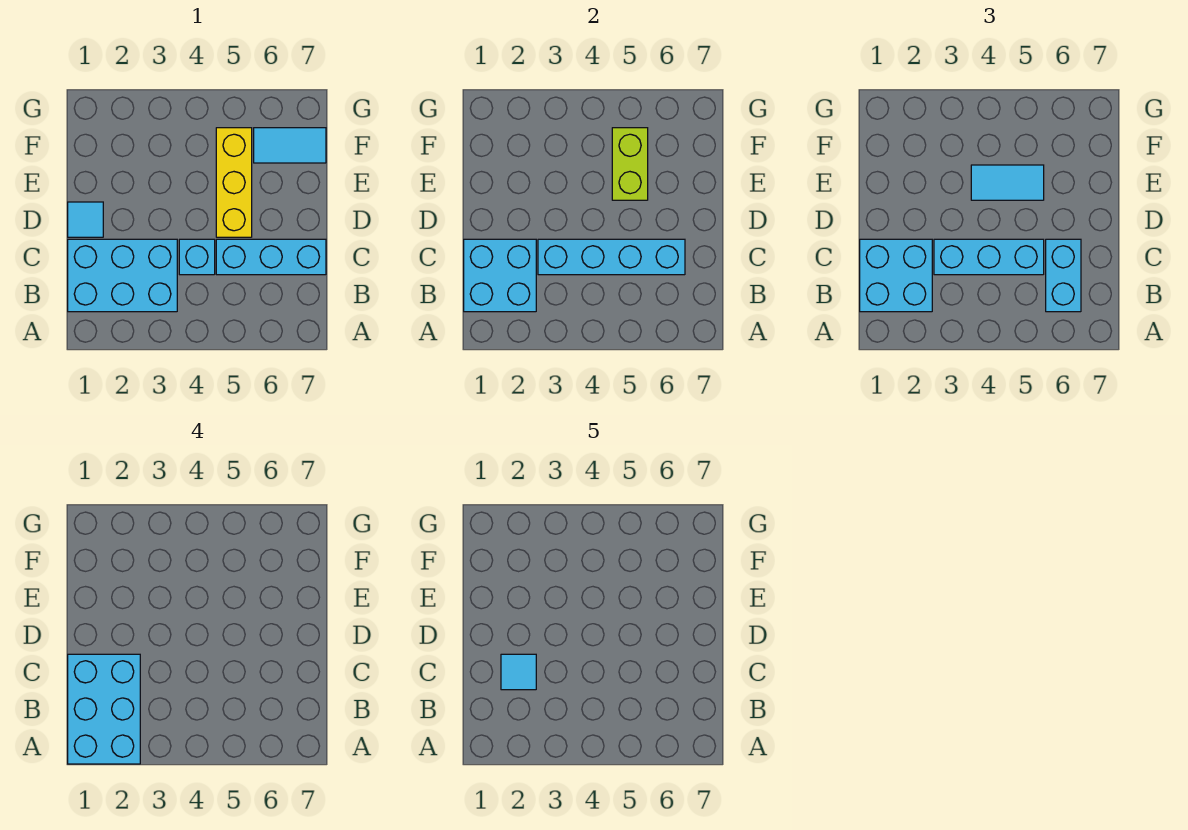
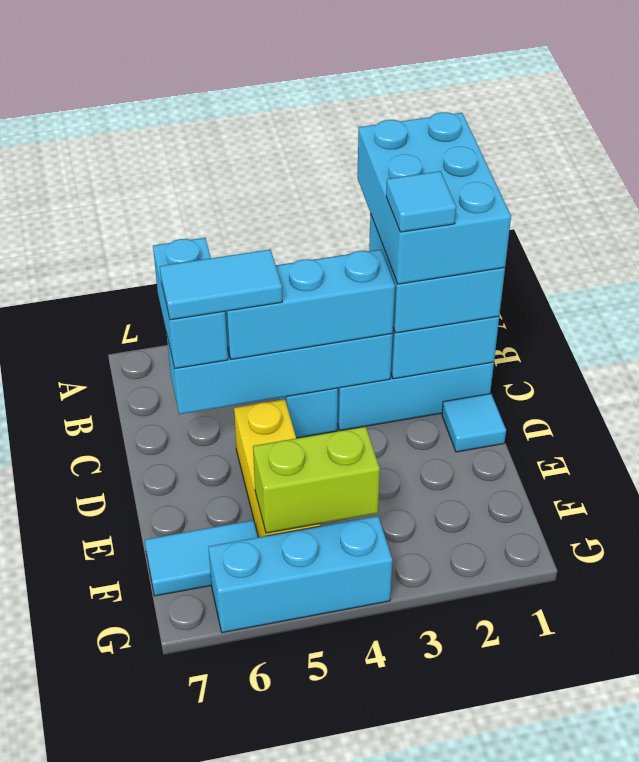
cyan 1x3 brick [216,239,326,275] -> cyan 1x3 brick moved to [208,516,392,633]
cyan 1x2 tile [971,165,1044,200] -> cyan 1x2 tile moved to [160,249,282,320]
lime 1x2 brick [612,128,648,200] -> lime 1x2 brick turned to [253,427,380,533]

